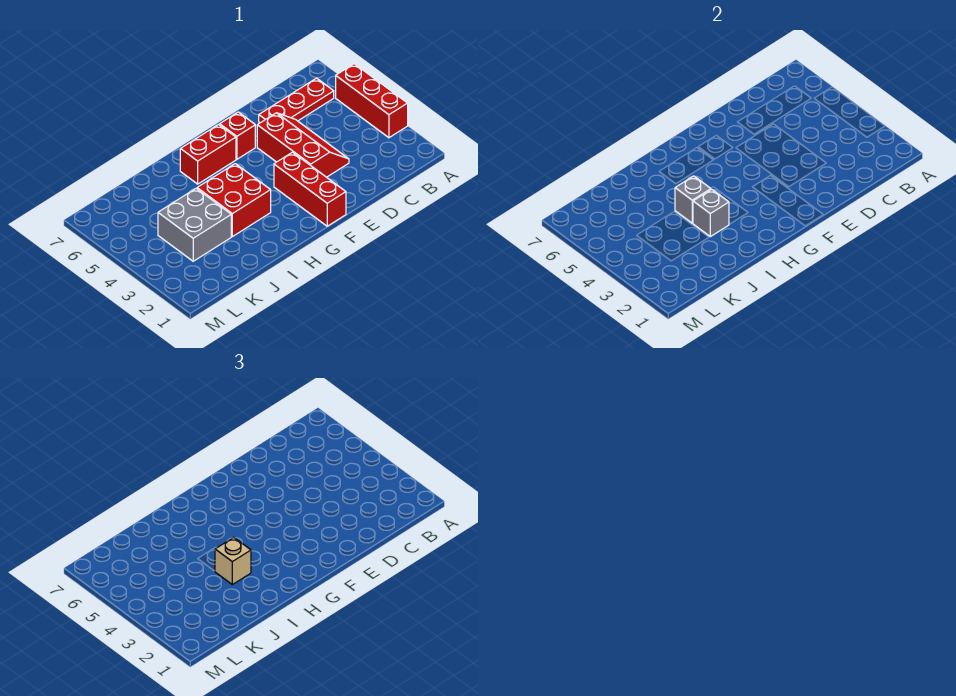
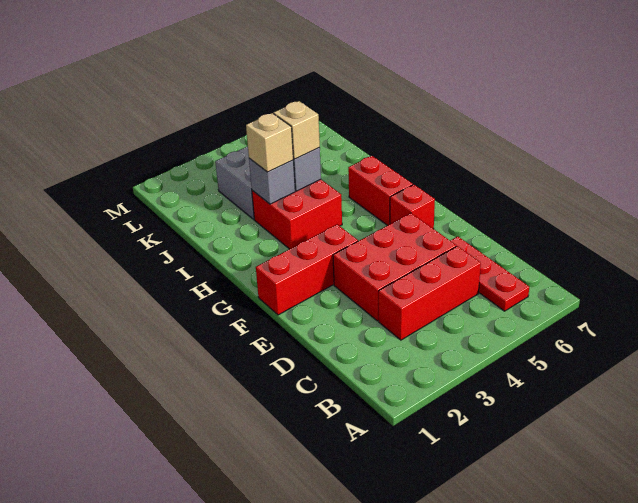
red 1x3 brick [336,64,408,138] -> red 1x3 brick moved to [379,246,481,340]
red 2x3 slope [257,113,349,177] -> red 2x3 brick [333,213,456,321]
none -> tan 1x1 brick [274,101,320,159]

